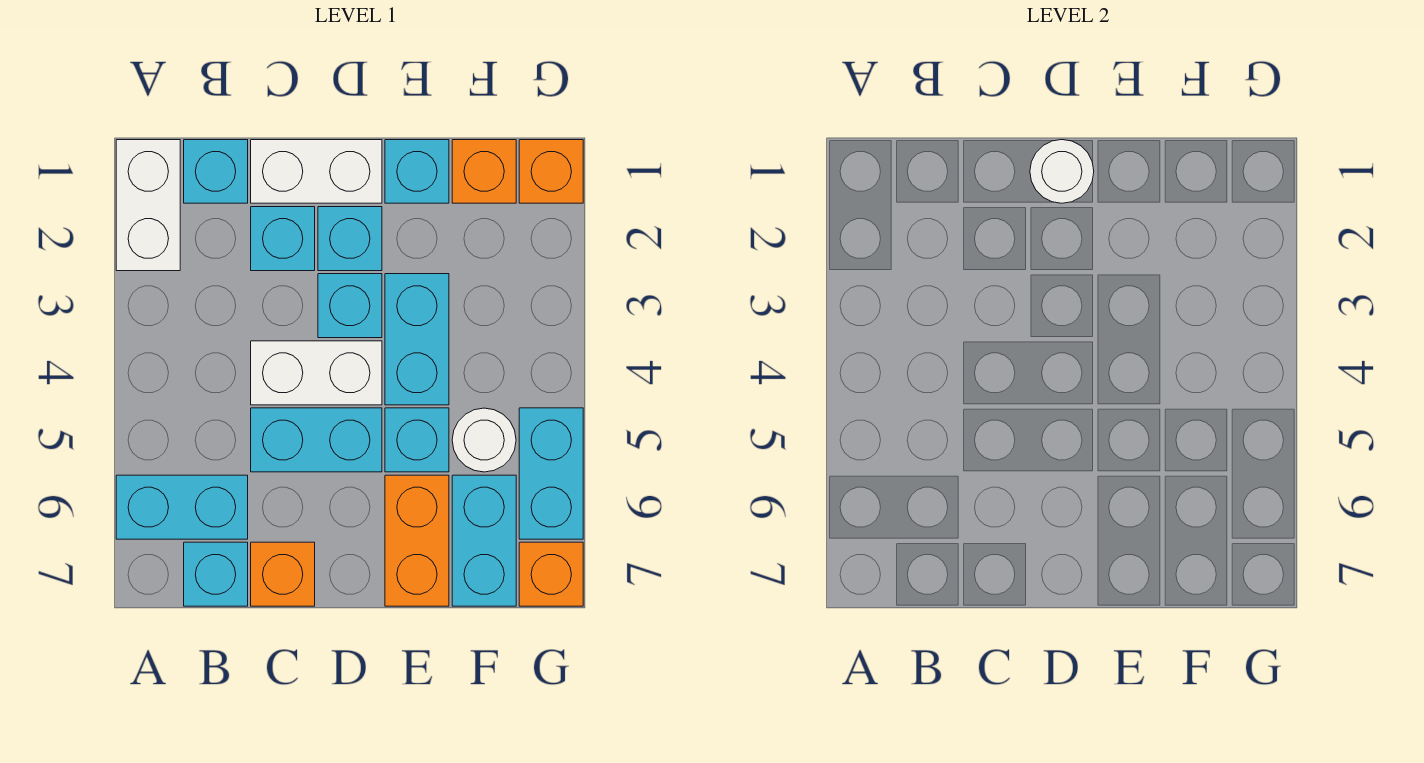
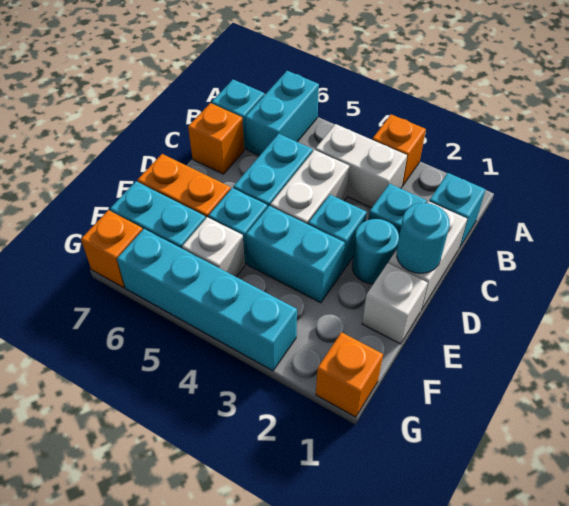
white 1x2 brick [116,140,180,271] -> white 1x2 brick moved to [315,124,407,208]
white 1x1 round brick [1030,140,1094,203] -> cyan 1x1 round brick [397,203,450,273]
cyan 1x1 brick [318,207,382,271] -> cyan 1x1 round brick [352,219,399,284]
cyan 1x1 brick [385,140,449,203] -> white 1x1 brick [362,263,428,344]
orange 1x1 brick [452,140,516,203] -> orange 1x1 brick moved to [372,114,426,186]
white 1x1 round brick [452,408,516,472] -> white 1x1 brick [182,217,245,277]
cyan 1x2 brick [519,408,583,539] -> cyan 1x4 brick [117,229,297,371]

